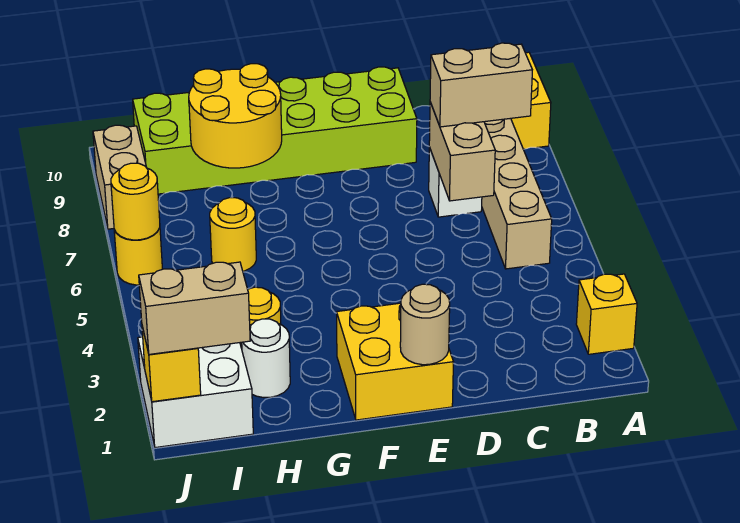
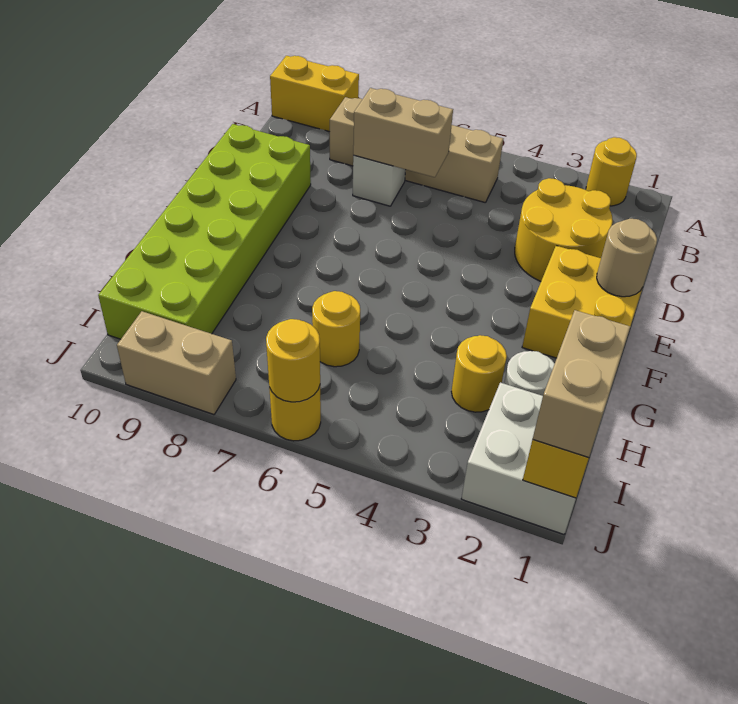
yellow 1x1 brick [576,274,637,354] -> yellow 1x1 round brick [586,137,637,206]
tan 1x2 brick [430,43,532,127] -> none
yellow 2x2 round brick [189,64,282,168] -> yellow 2x2 round brick moved to [515,178,613,281]

